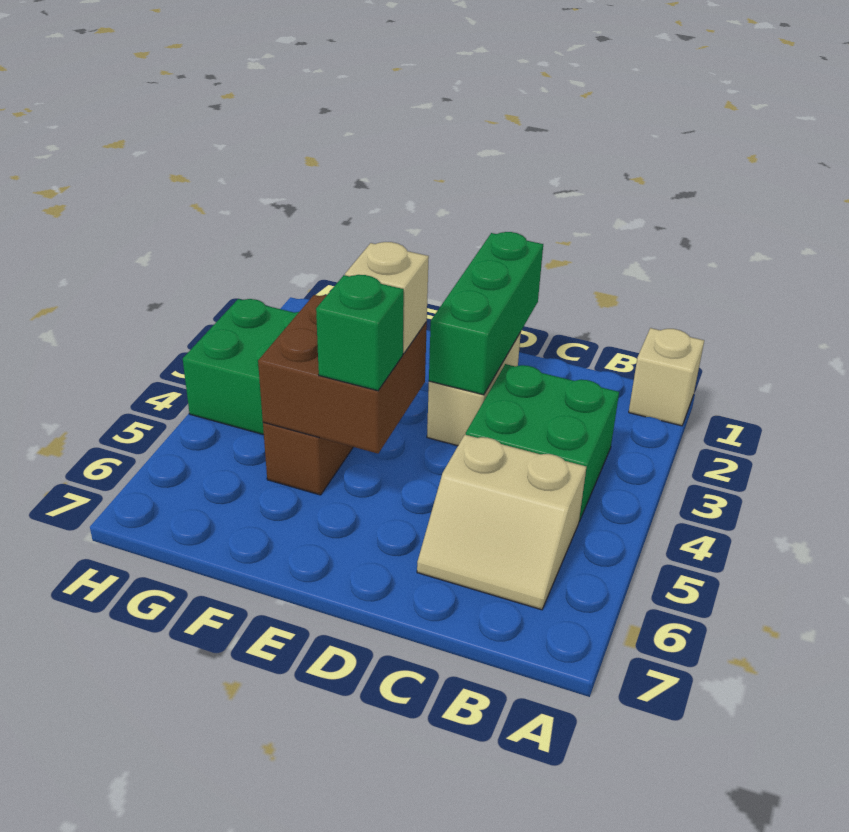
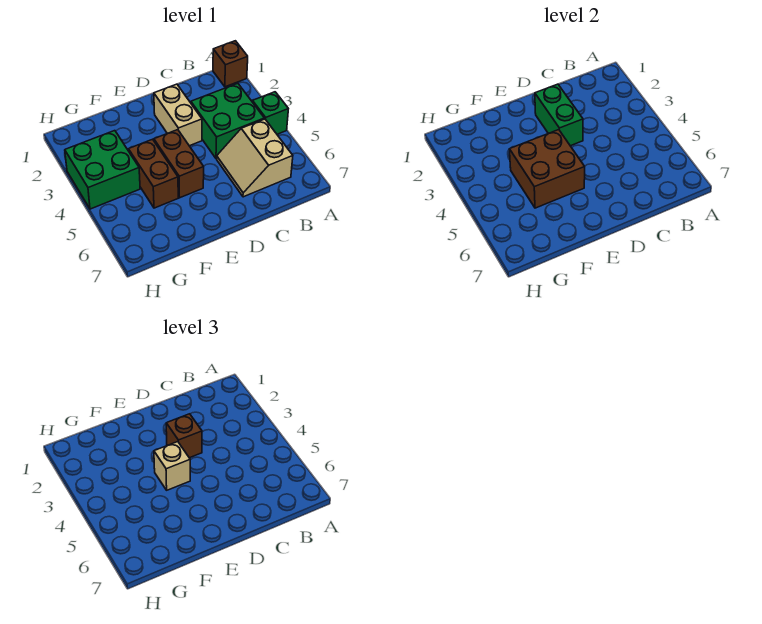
tan 1x1 brick [629,328,704,426] -> brown 1x1 brick [213,41,248,87]
tan 2x2 slope [417,435,586,610] -> tan 2x2 slope turned to [217,119,293,197]
green 1x3 brick [429,232,543,395] -> green 1x2 brick [535,84,583,146]
none -> brown 1x1 brick [166,414,202,458]
none -> brown 1x2 brick [154,130,204,198]
green 1x1 brick [316,275,404,391] -> green 1x1 brick moved to [253,92,288,134]

